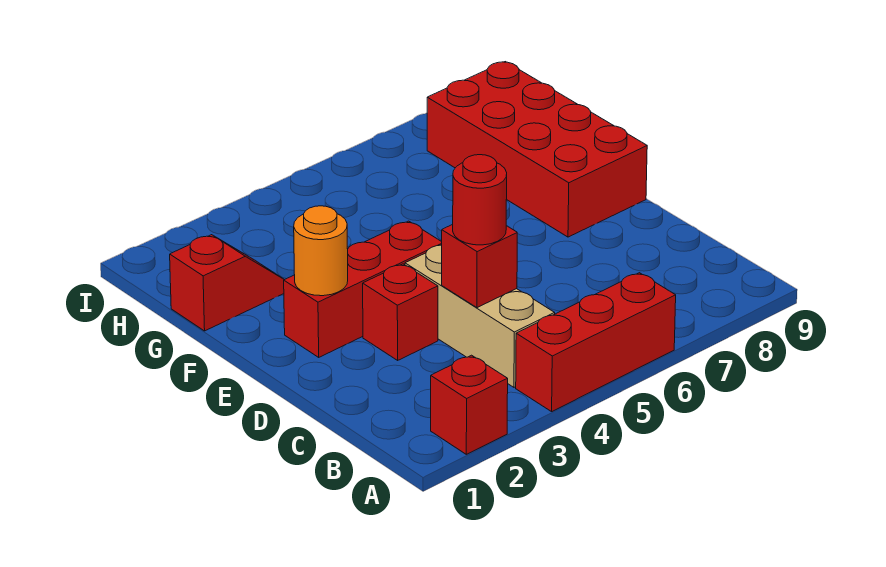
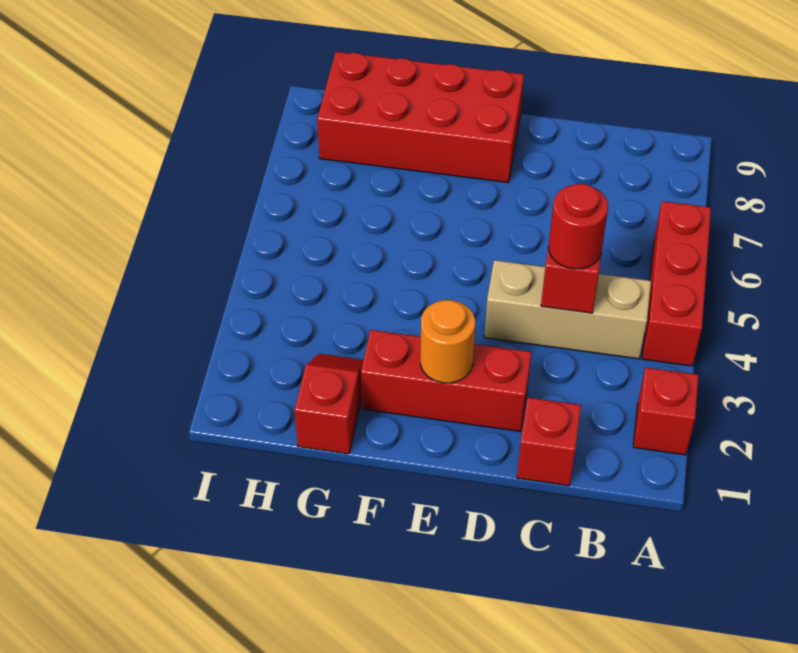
red 1x1 brick [363,264,438,360] -> red 1x1 brick moved to [517,398,581,486]
red 1x3 brick [284,221,442,357] -> red 1x3 brick turned to [361,330,531,432]

